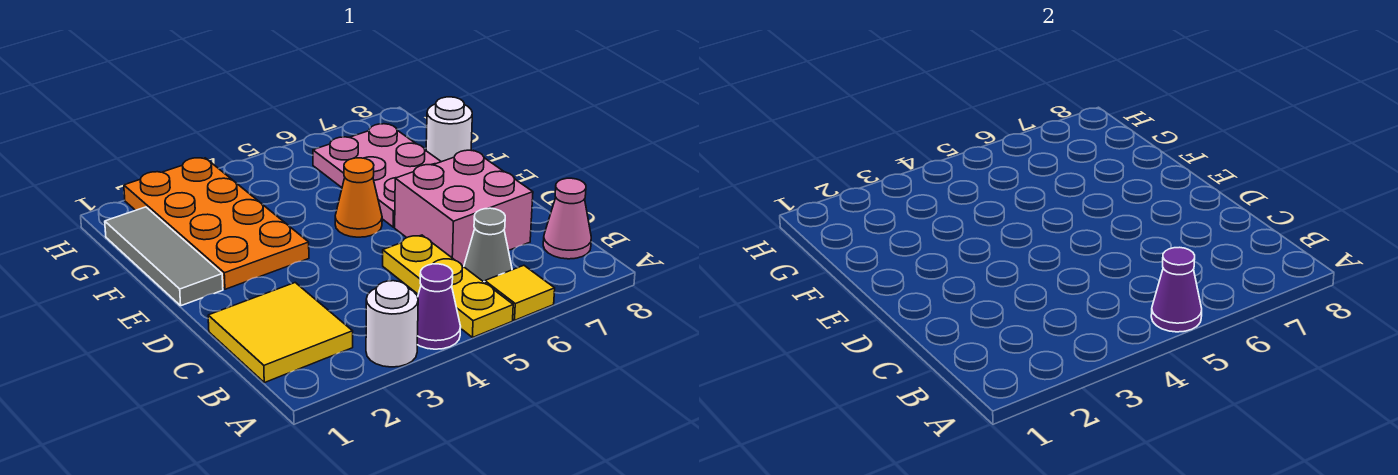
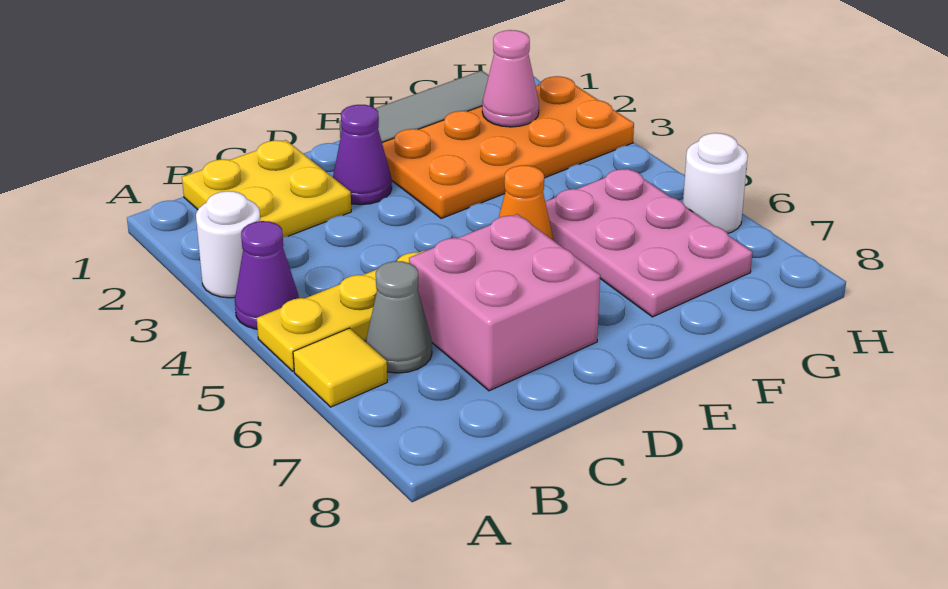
purple 1x1 cone [1151,247,1202,332] -> purple 1x1 cone moved to [333,105,392,205]
yellow 2x2 tile [208,283,353,383] -> yellow 2x2 plate [182,140,351,237]
pink 1x1 cone [543,178,591,259] -> pink 1x1 cone moved to [482,30,539,127]
pink 2x3 plate [313,124,441,227] -> pink 2x3 plate turned to [545,169,752,317]
white 1x1 round brick [426,97,472,162] -> white 1x1 round brick moved to [683,133,748,233]

